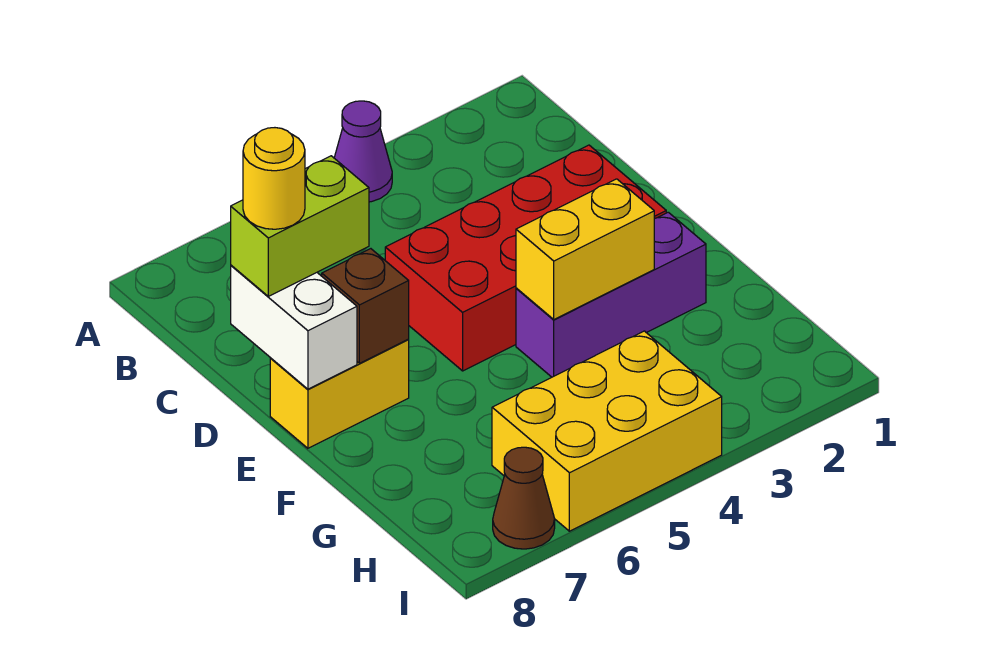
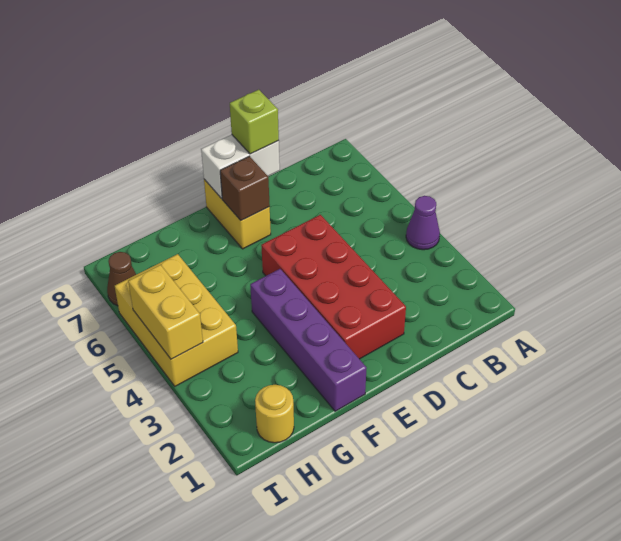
lime 1x2 brick [231,156,369,296] -> lime 1x1 brick [230,90,279,154]
yellow 1x1 round brick [243,128,305,229] -> yellow 1x1 round brick moved to [255,385,294,443]
purple 1x3 brick [516,212,706,377] -> purple 1x4 brick [250,269,367,411]
yellow 1x2 brick [516,179,654,319] -> yellow 1x2 brick moved to [128,265,203,359]

